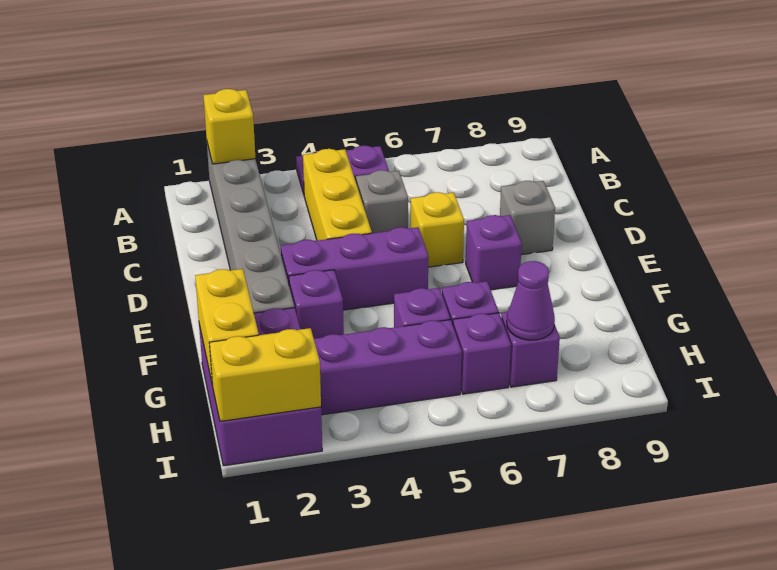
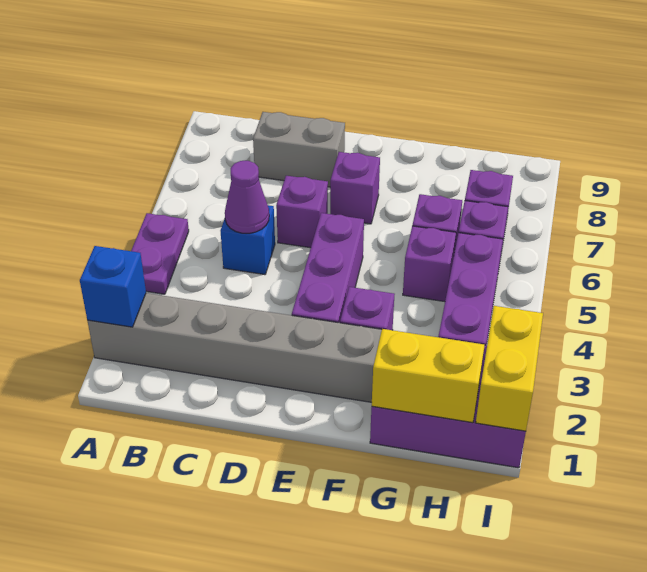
yellow 1x1 brick [203,89,255,164] -> blue 1x1 brick [80,246,146,327]
yellow 1x3 brick [303,149,372,241] -> none
grey 1x1 brick [356,170,408,233] -> blue 1x1 brick [221,205,275,275]
yellow 1x1 brick [411,192,464,267] -> purple 1x1 brick [276,176,328,248]
grey 1x1 brick [500,181,555,255] -> grey 1x2 brick [253,112,345,187]
purple 1x1 cone [507,261,555,340] -> purple 1x1 cone moved to [225,161,269,233]

